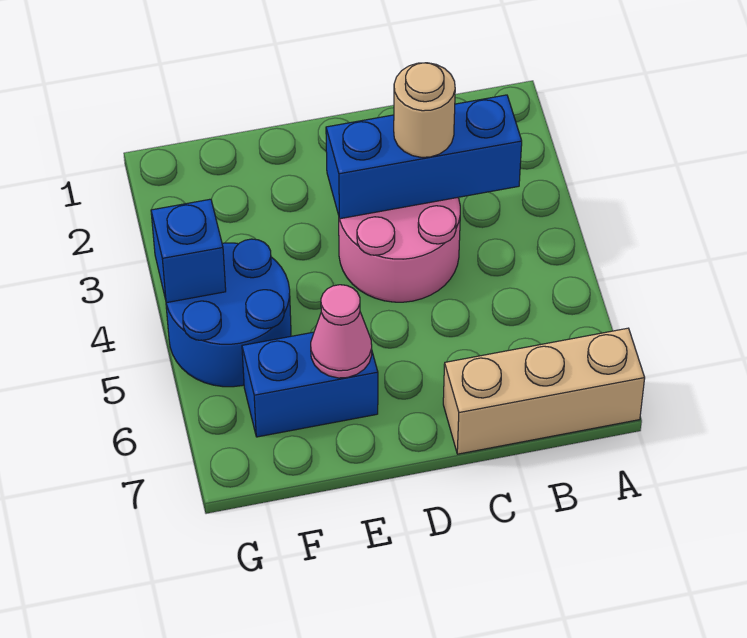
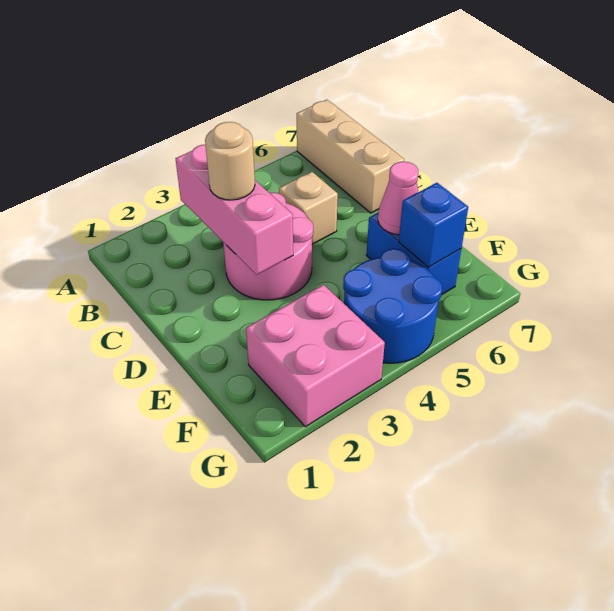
blue 1x3 brick [326,95,522,219] -> pink 1x3 brick [176,145,293,275]
none -> tan 1x1 brick [279,172,338,244]
none -> pink 2x2 brick [246,285,385,427]
blue 1x1 brick [151,199,226,303] -> blue 1x1 brick moved to [399,183,468,267]

